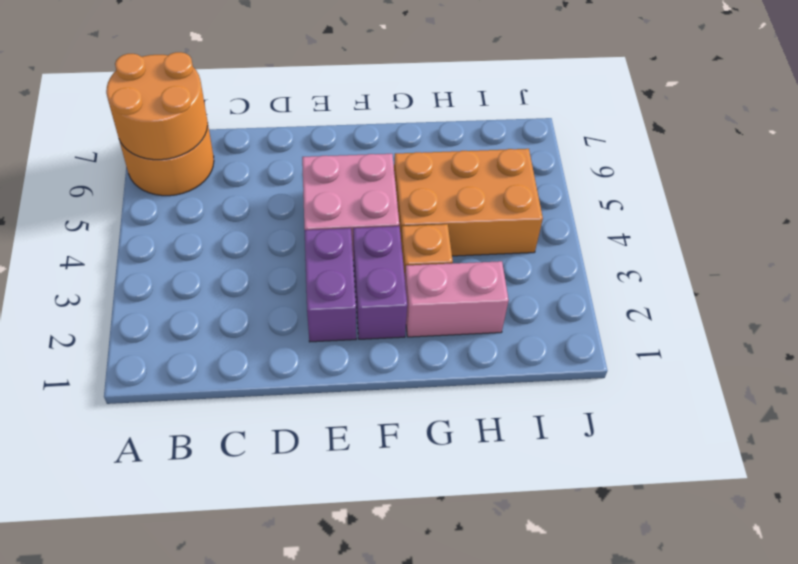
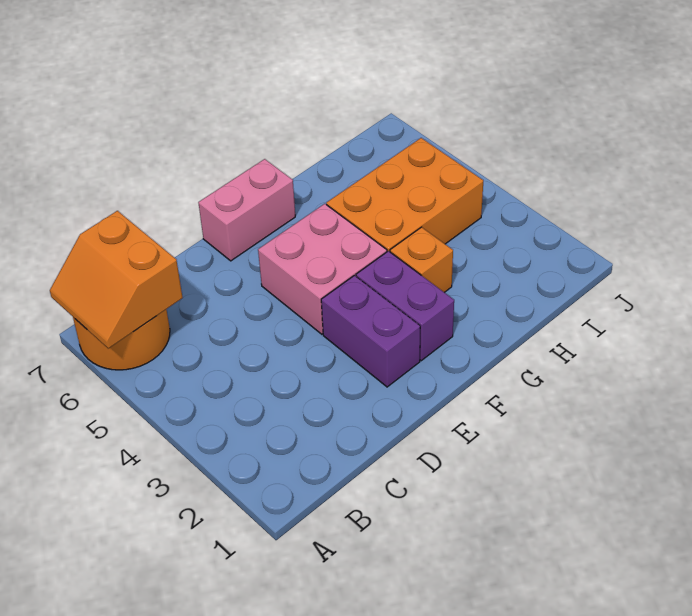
orange 2x2 round brick [106,52,208,160] -> orange 2x2 slope [50,211,183,348]
pink 1x2 brick [405,261,509,337] -> pink 1x2 brick moved to [198,159,295,261]

